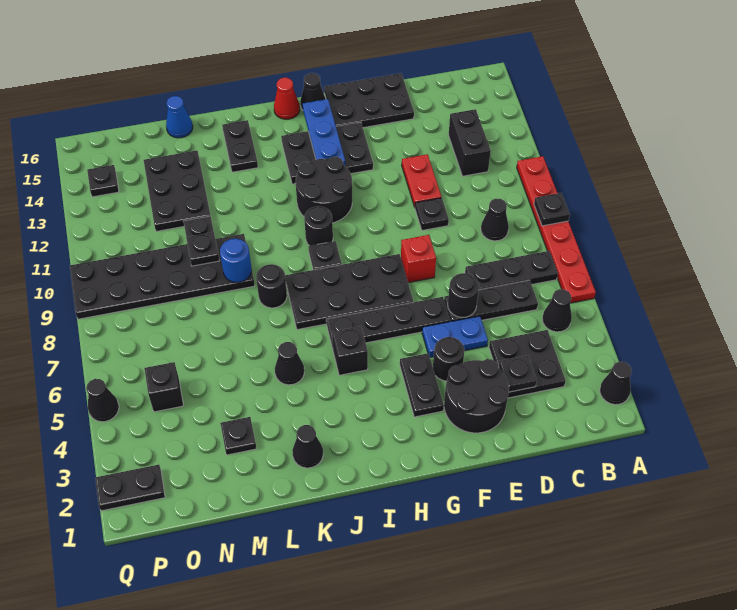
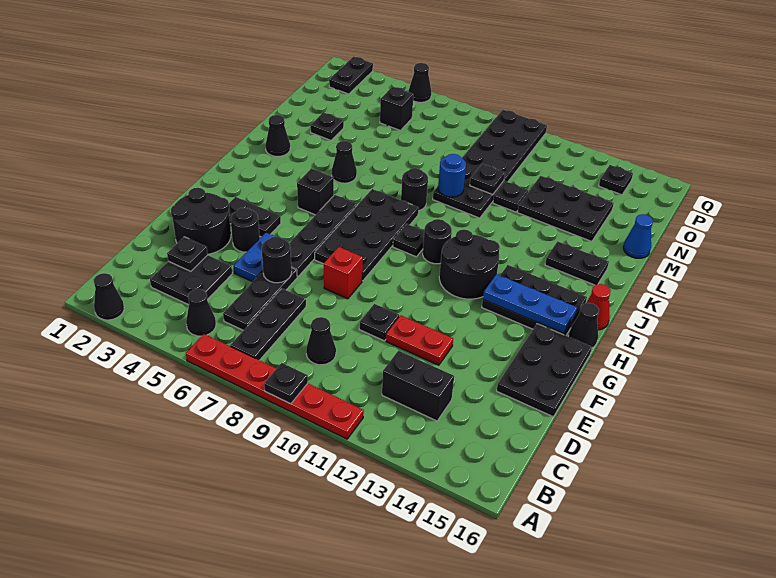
black 2x3 plate [281,122,373,184] -> black 2x3 plate turned to [482,265,587,336]

